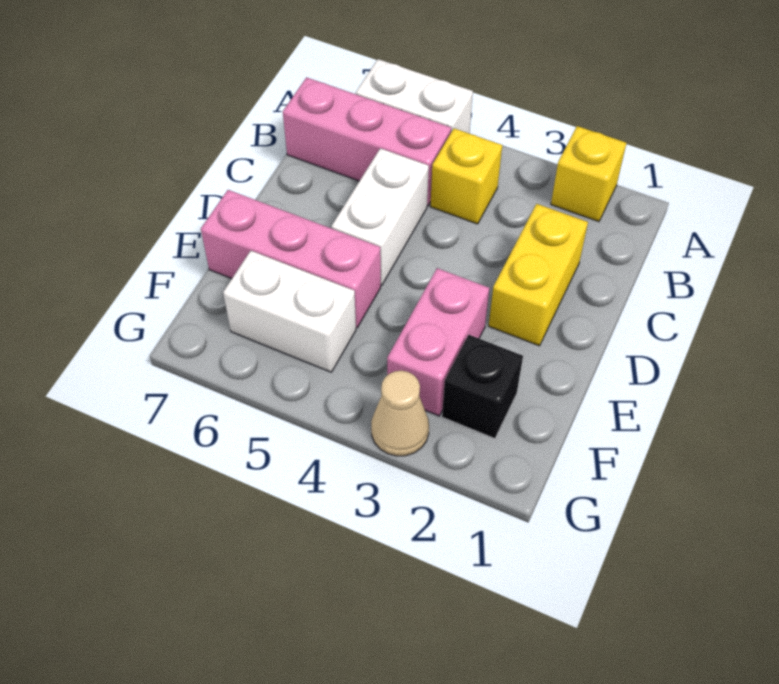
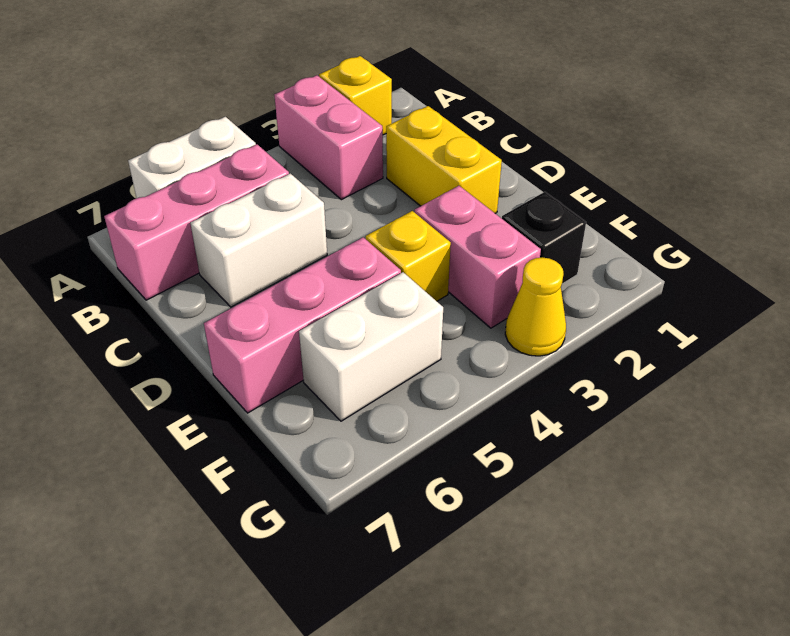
none -> pink 1x2 brick [274,75,383,200]
yellow 1x1 brick [430,128,502,224] -> yellow 1x1 brick moved to [366,211,451,301]
white 1x2 brick [331,148,429,285] -> white 1x2 brick turned to [190,173,327,307]
tan 1x1 cone [371,371,429,456] -> yellow 1x1 cone [505,257,566,356]

